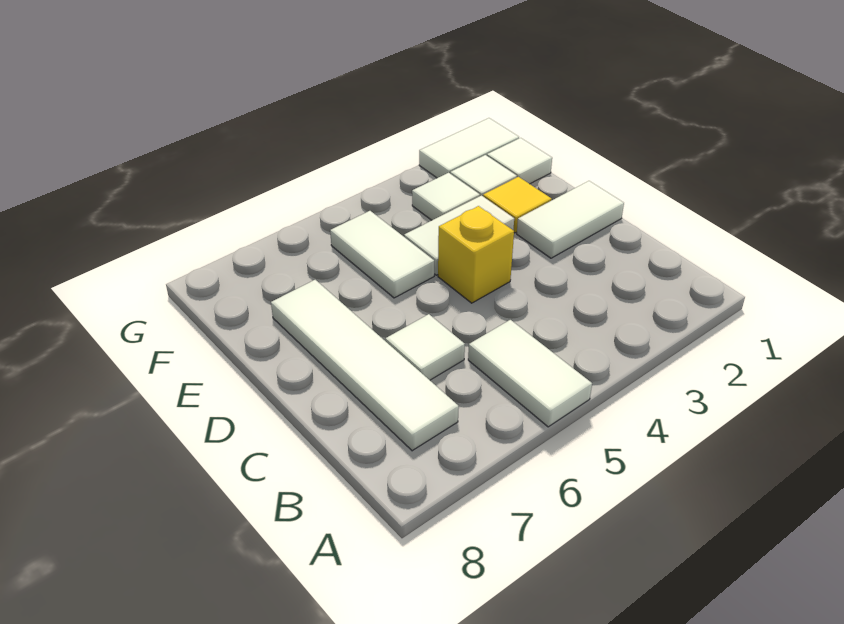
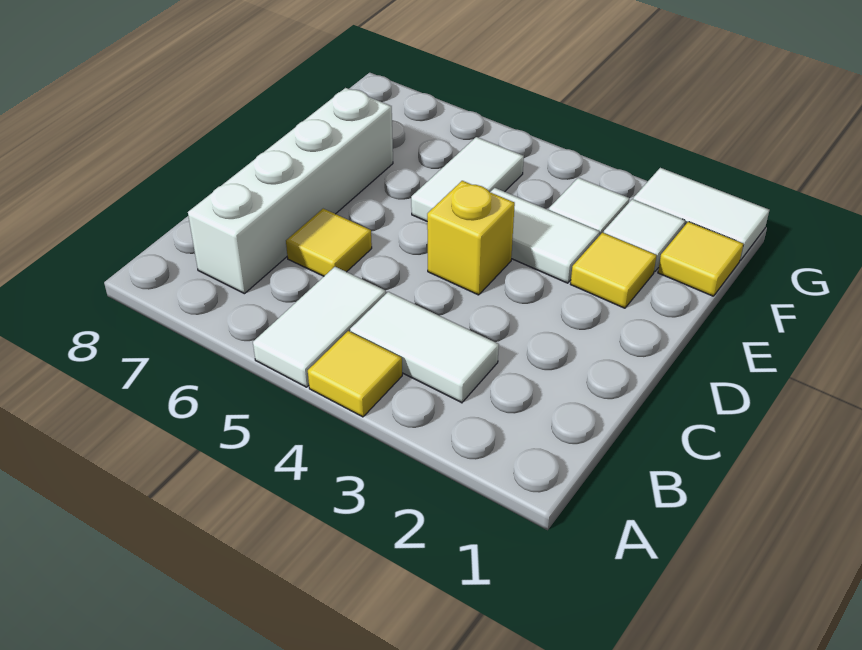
none -> yellow 1x1 tile [308,331,402,417]
white 1x4 tile [271,280,459,451] -> white 1x4 brick [188,88,393,294]
white 1x1 tile [386,314,465,380] -> yellow 1x1 tile [286,209,372,276]
white 1x2 tile [517,181,624,258] -> white 1x2 tile moved to [350,292,499,403]
white 1x1 tile [487,138,552,184] -> yellow 1x1 tile [658,222,743,296]

